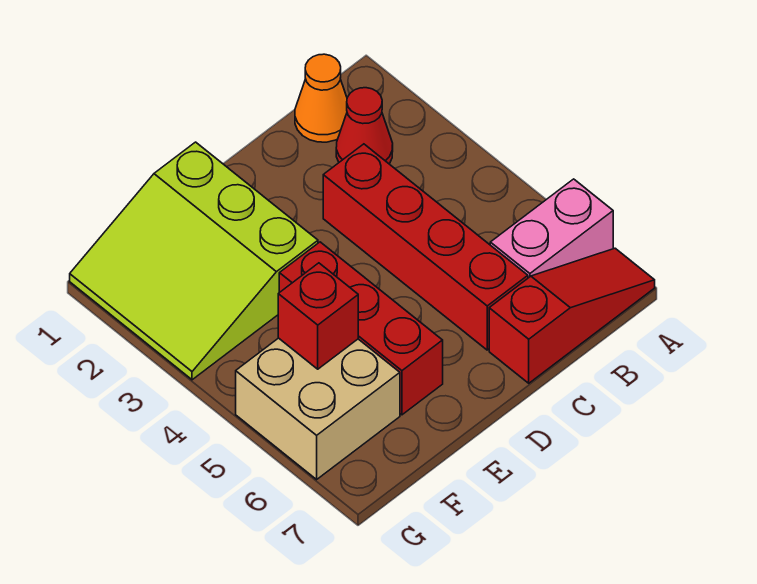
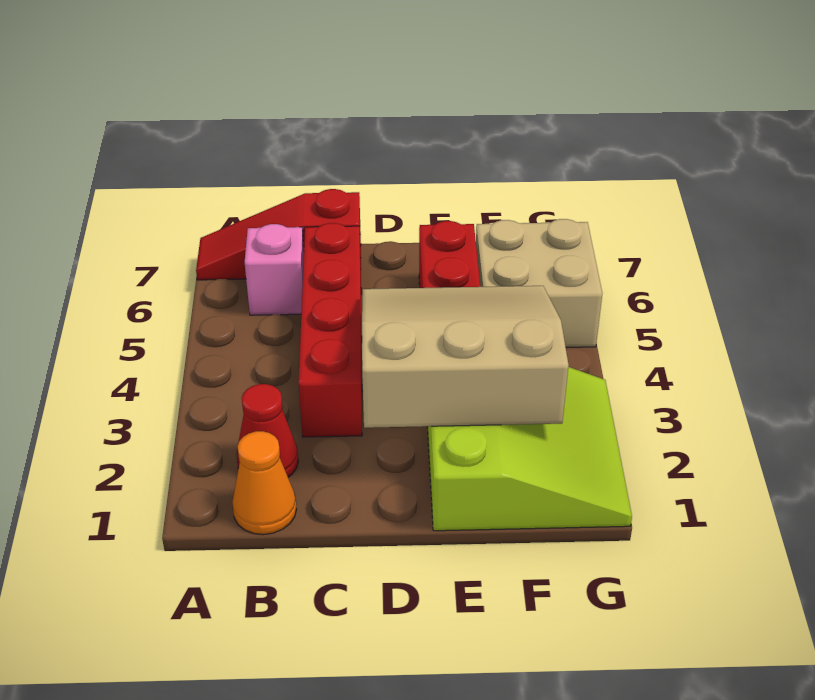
pink 1x2 brick [490,179,613,278] -> pink 1x1 brick [245,224,304,315]
none -> tan 3x3 slope [362,286,569,428]
red 1x1 brick [278,263,358,369] -> none

